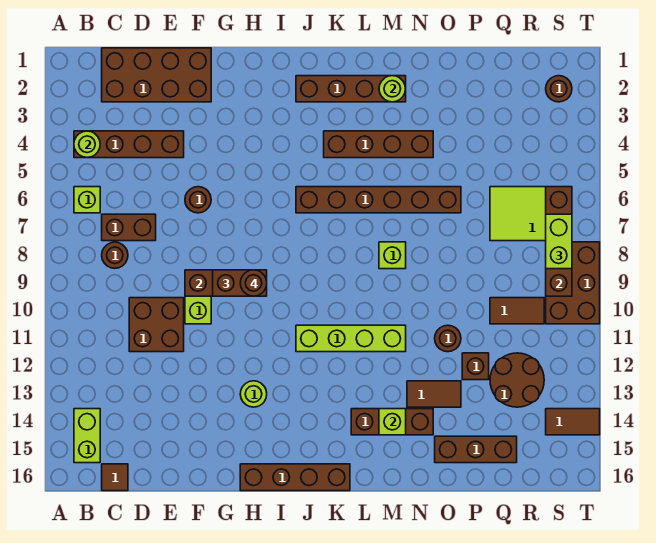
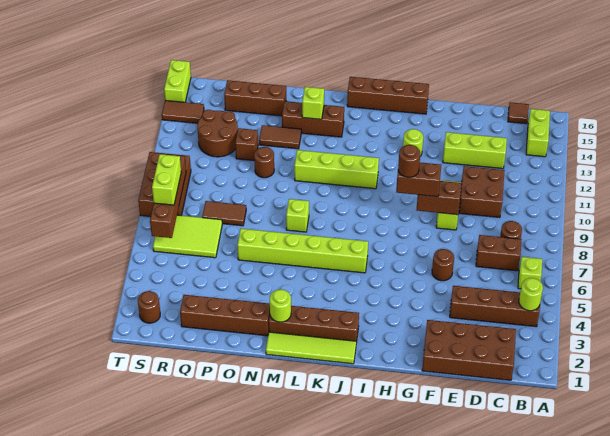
none -> lime 1x3 brick [443,132,507,169]
none -> lime 1x4 tile [266,332,356,364]
brown 1x6 brick [296,187,461,213] -> lime 1x6 brick [237,229,368,273]
brown 1x4 brick [324,131,433,158] -> brown 1x4 brick moved to [180,295,270,336]
brown 1x2 tile [490,298,544,324] -> brown 1x2 tile moved to [202,201,246,226]
none -> lime 1x2 brick [164,60,191,102]

